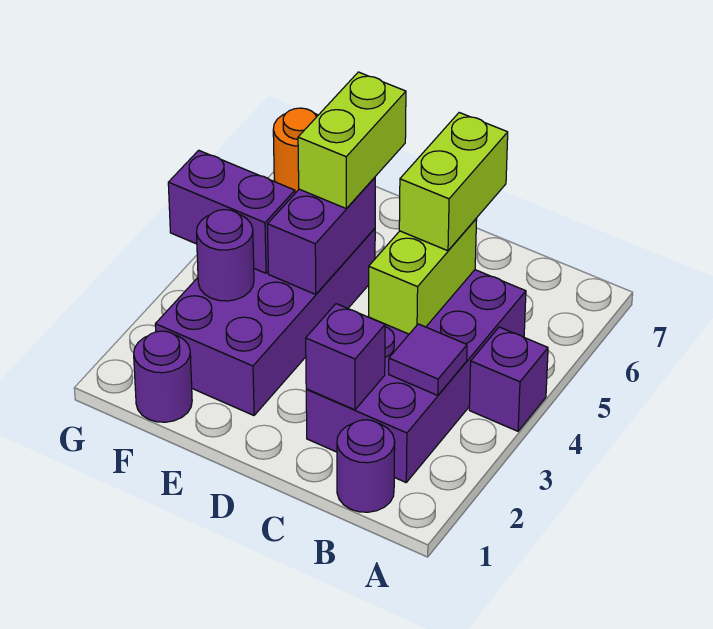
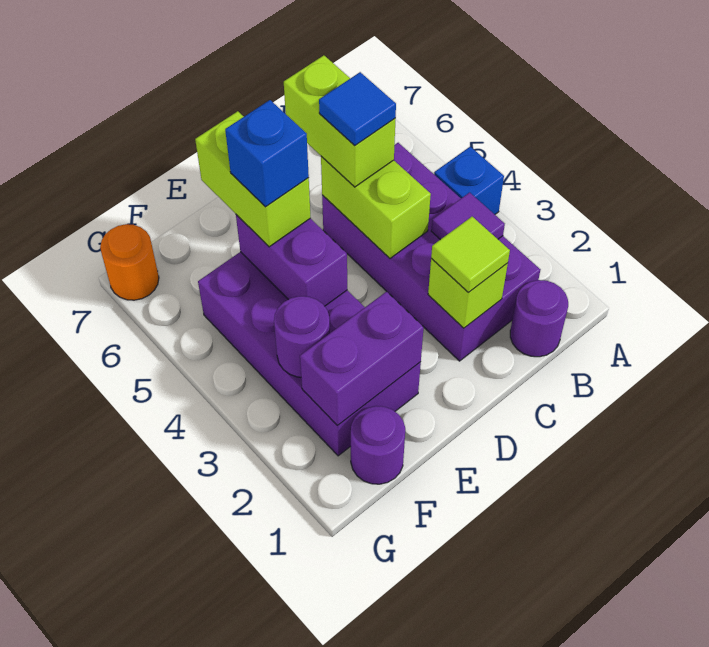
purple 1x1 brick [469,327,548,431] -> blue 1x1 brick [434,147,504,214]
purple 1x1 brick [306,304,385,410] -> lime 1x1 brick [428,258,508,328]
none -> lime 1x1 tile [431,217,510,292]
none -> blue 1x1 tile [319,72,396,146]
none -> blue 1x1 brick [225,100,309,207]
purple 1x2 brick [168,150,295,273] -> purple 1x2 brick moved to [300,292,424,426]

